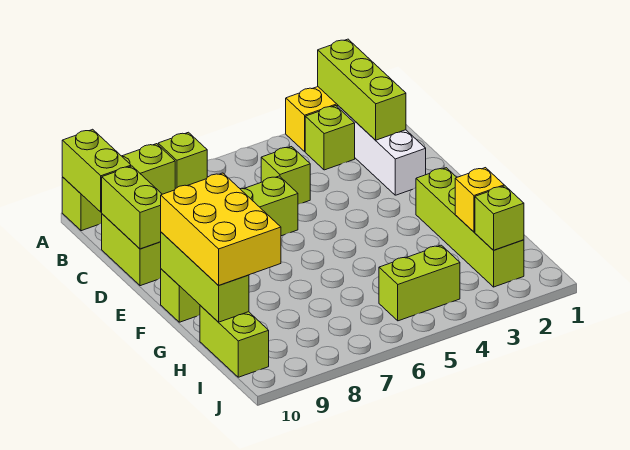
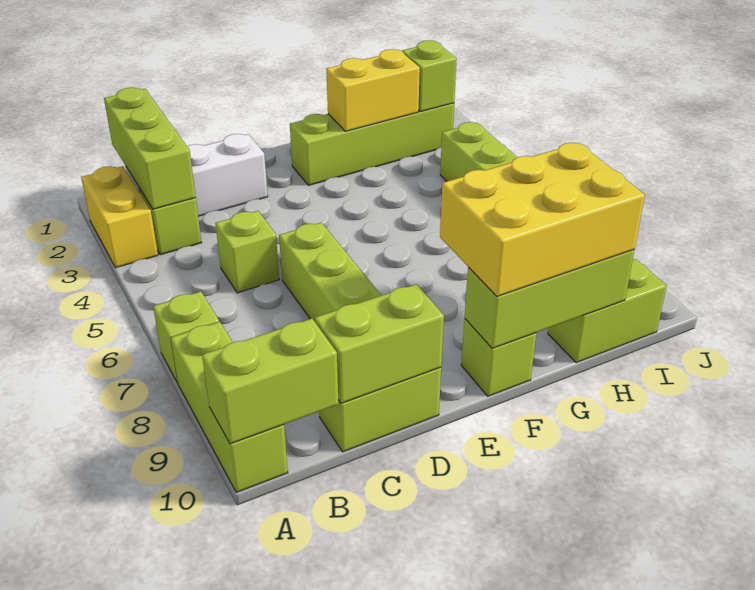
lime 1x3 brick [318,39,406,140] -> lime 1x3 brick turned to [104,88,196,209]
yellow 1x1 brick [455,168,504,232] -> yellow 1x2 brick [326,49,420,131]

